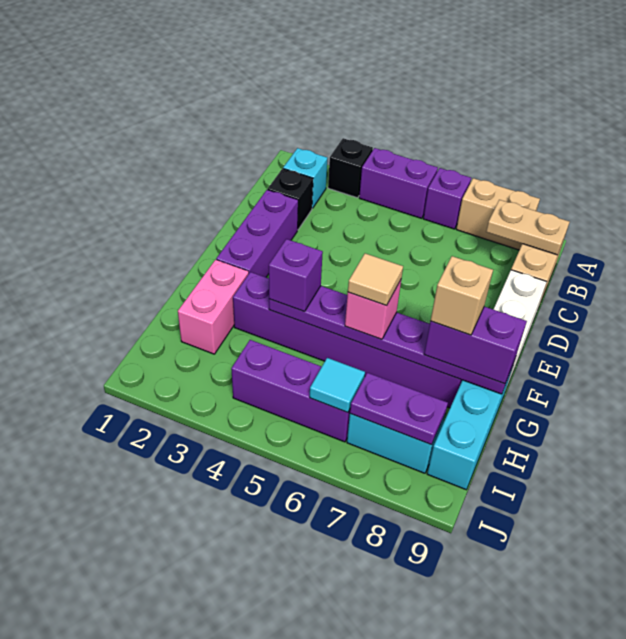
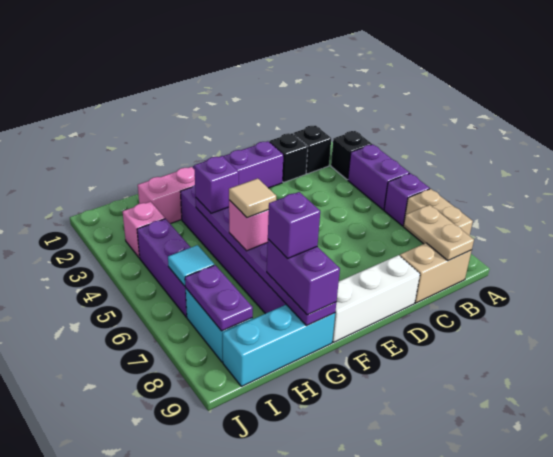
cyan 1x1 brick [283,148,327,208] -> black 1x1 brick [293,125,331,174]
tan 1x1 brick [431,256,493,335] -> purple 1x1 brick [268,192,320,259]
none -> pink 1x1 brick [123,202,165,258]

